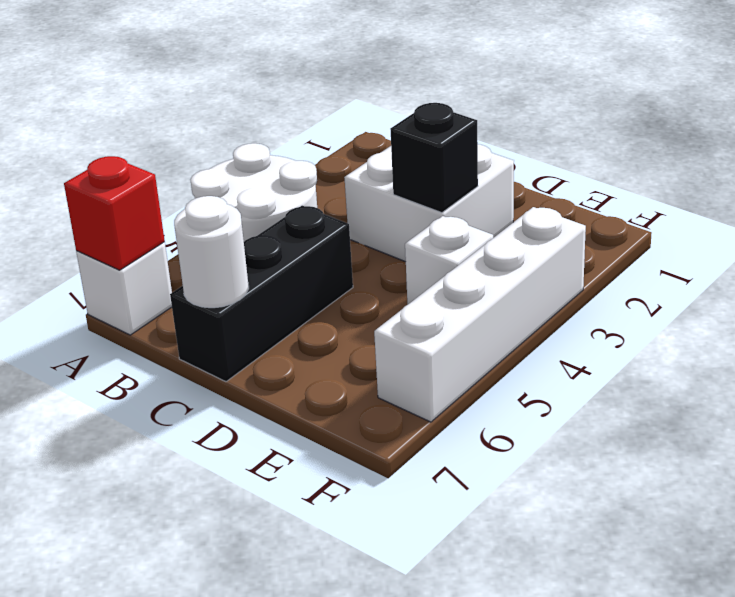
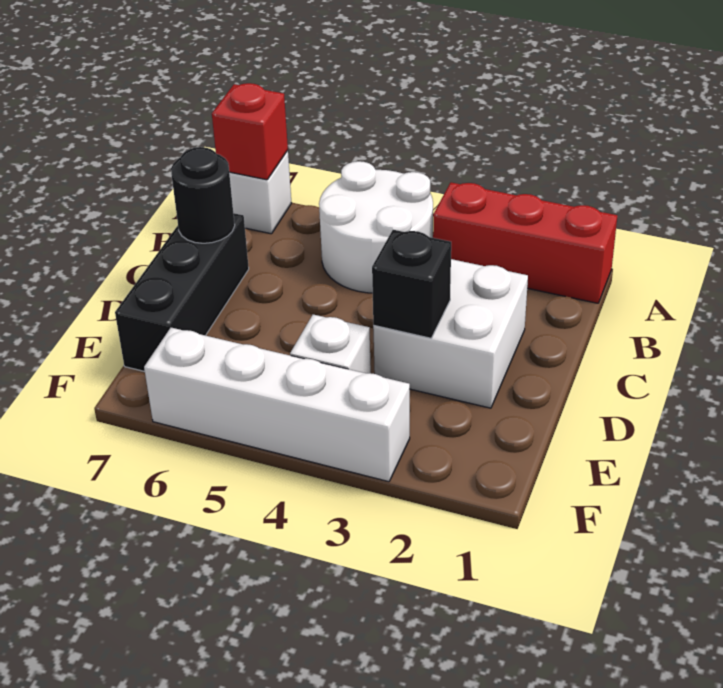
none -> red 1x3 brick [433,182,617,303]
black 1x3 brick [170,206,353,382] -> black 1x3 brick turned to [115,213,249,372]
white 1x1 round brick [174,196,249,308] -> black 1x1 round brick [171,147,235,243]

